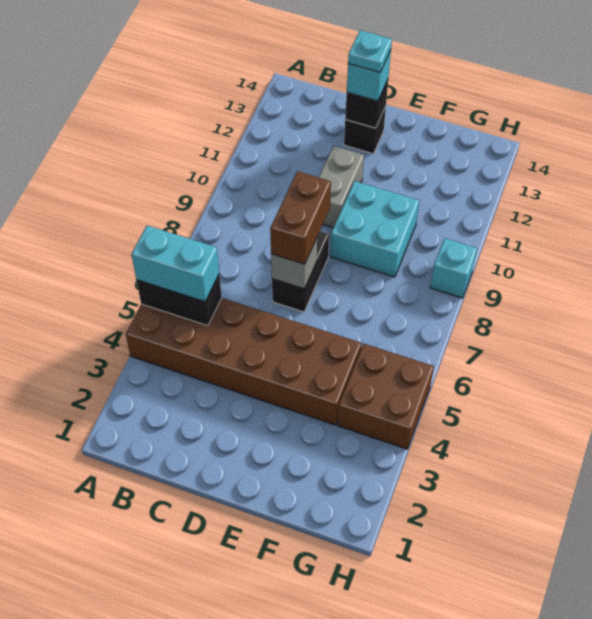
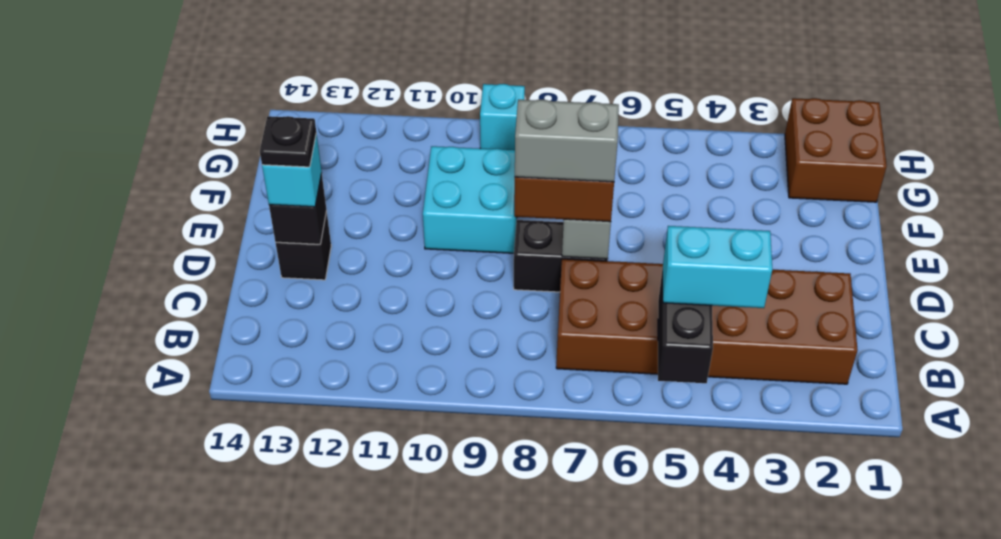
brown 2x6 brick [126,298,362,425] -> brown 2x6 brick turned to [556,259,857,384]
cyan 1x2 brick [131,226,219,302] -> cyan 1x2 brick turned to [663,226,772,308]
grey 1x2 brick [319,146,364,228] -> grey 1x2 brick moved to [515,100,619,182]
cyan 1x1 plate [348,30,392,72] -> black 1x1 plate [260,116,316,167]
brown 2x2 brick [337,344,434,449] -> brown 2x2 brick moved to [785,98,887,202]

